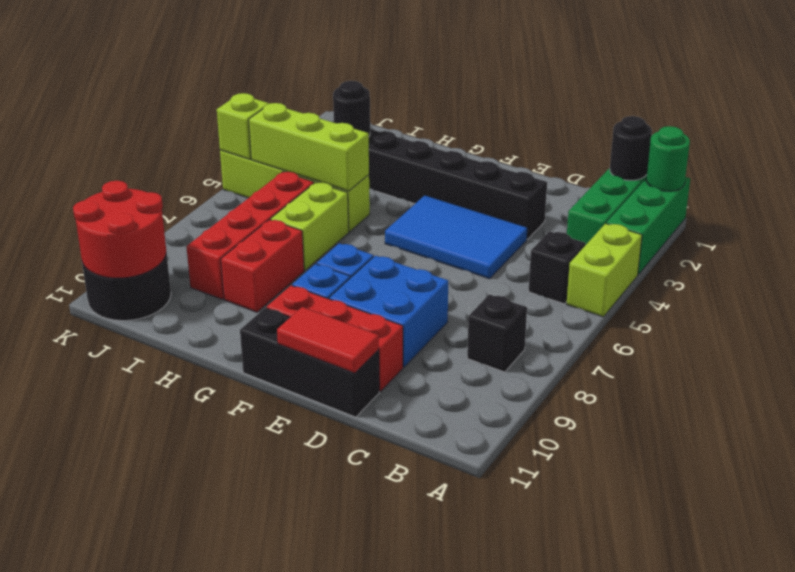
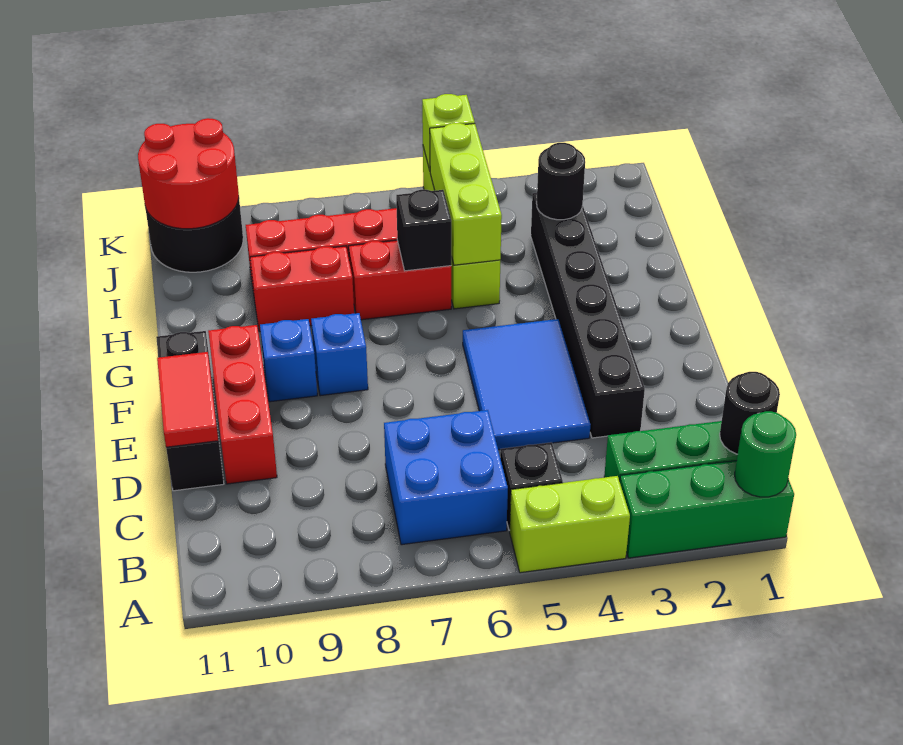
black 1x1 brick [467,294,527,372] -> black 1x1 brick moved to [396,190,451,271]
blue 2x2 brick [329,256,448,367] -> blue 2x2 brick moved to [384,410,508,545]
lime 1x2 brick [271,182,349,270] -> red 1x2 brick [349,240,451,320]

